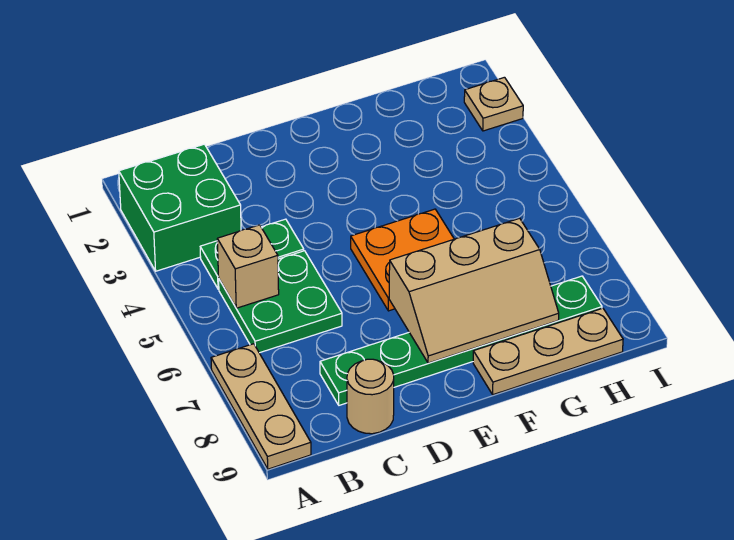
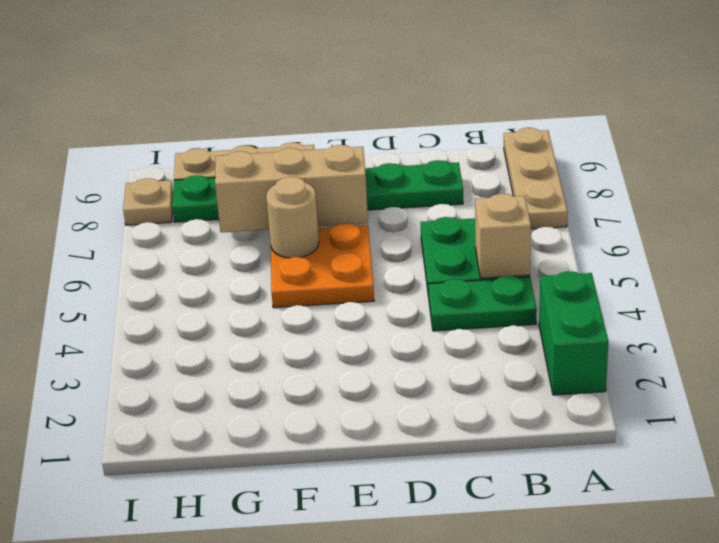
green 2x2 brick [119,144,241,271] -> green 1x2 brick [539,271,609,395]
tan 1x1 round brick [347,359,394,434] -> tan 1x1 round brick moved to [266,177,319,258]
tan 1x1 plate [464,77,523,131] -> tan 1x1 plate moved to [123,178,173,225]

